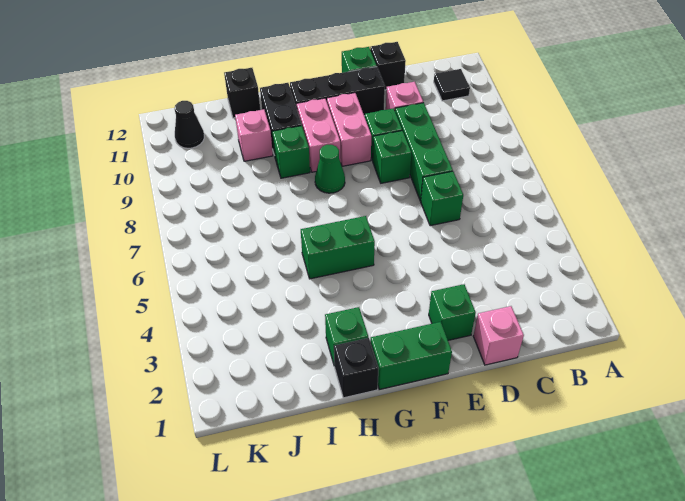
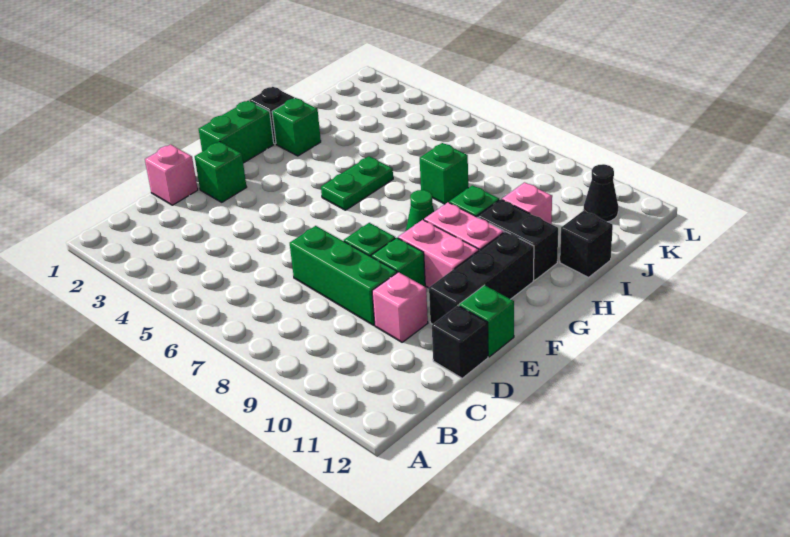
black 1x1 tile [434,69,470,101] -> none
green 1x1 brick [421,171,463,226] -> green 1x1 brick moved to [420,143,468,204]
green 1x2 brick [301,216,375,279] -> green 1x2 plate [321,156,393,210]

